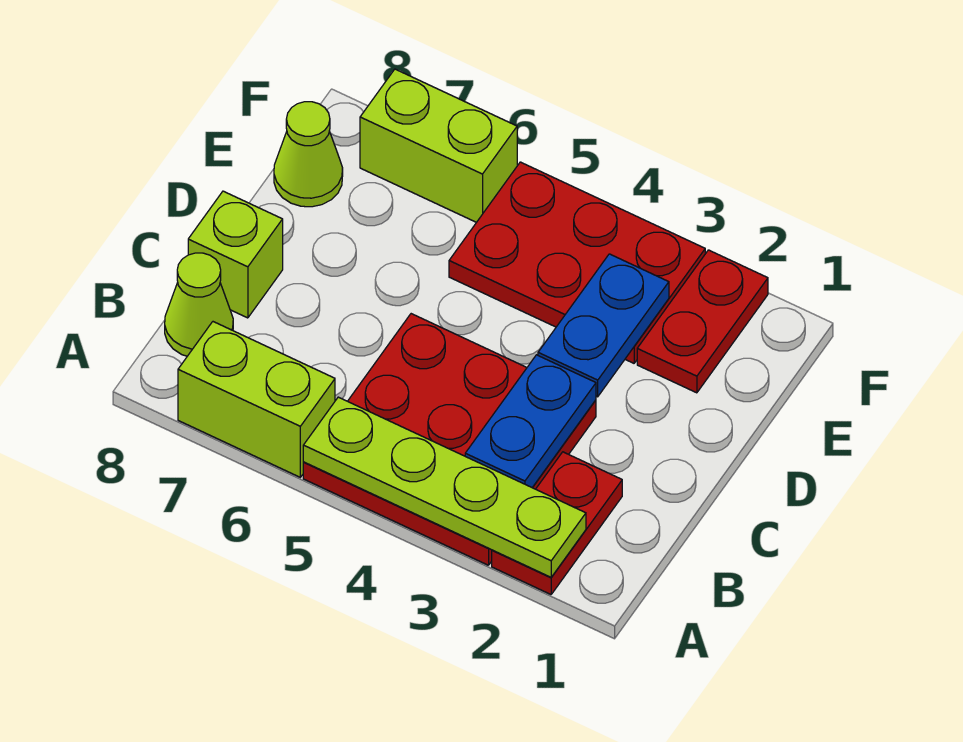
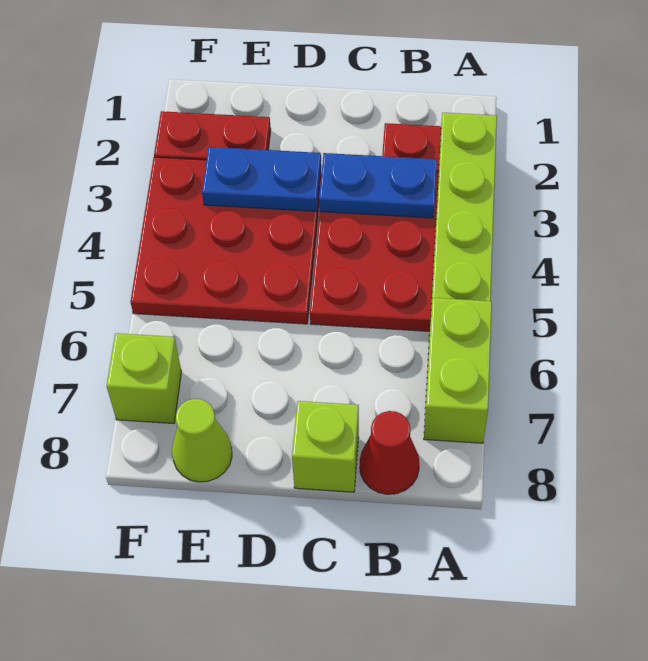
lime 1x1 cone [165,253,233,356] -> red 1x1 cone [360,411,419,494]
red 2x3 plate [449,162,705,363] -> red 3x3 plate [130,157,321,324]
lime 1x2 brick [360,69,517,222] -> lime 1x1 brick [107,333,181,423]

